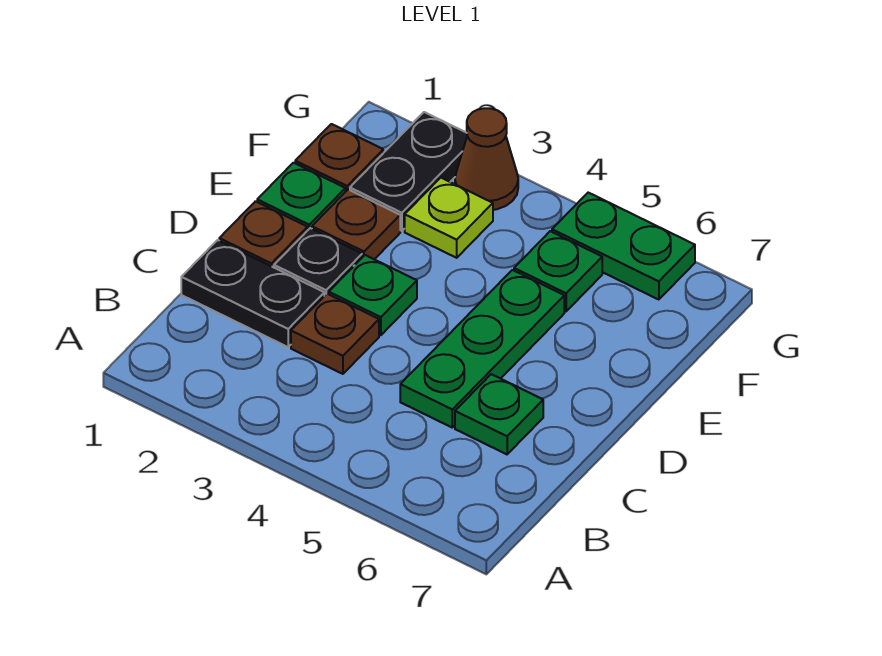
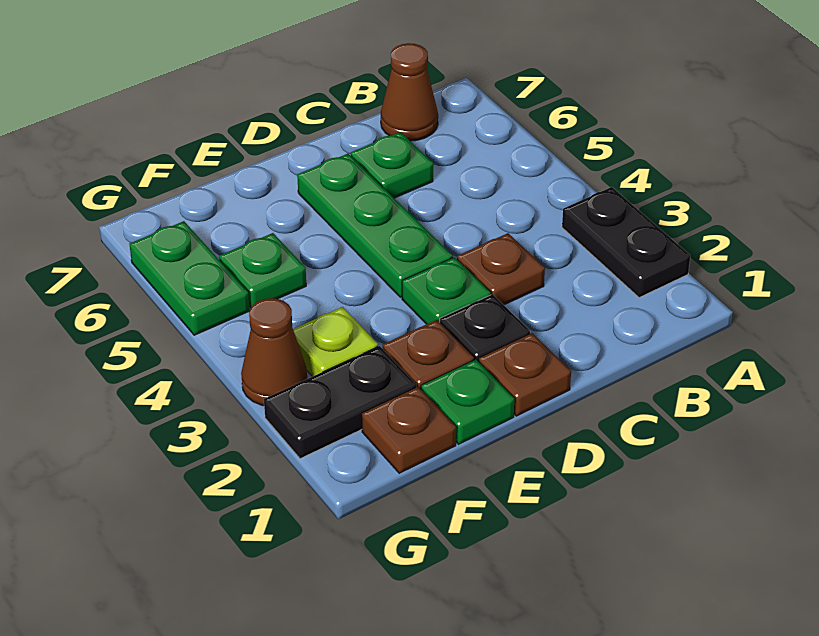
none -> brown 1x1 cone [381,43,438,141]
black 1x2 plate [181,240,324,347] -> black 1x2 plate moved to [562,187,690,298]
green 1x3 plate [400,270,564,427] -> green 1x3 plate turned to [297,154,453,297]

